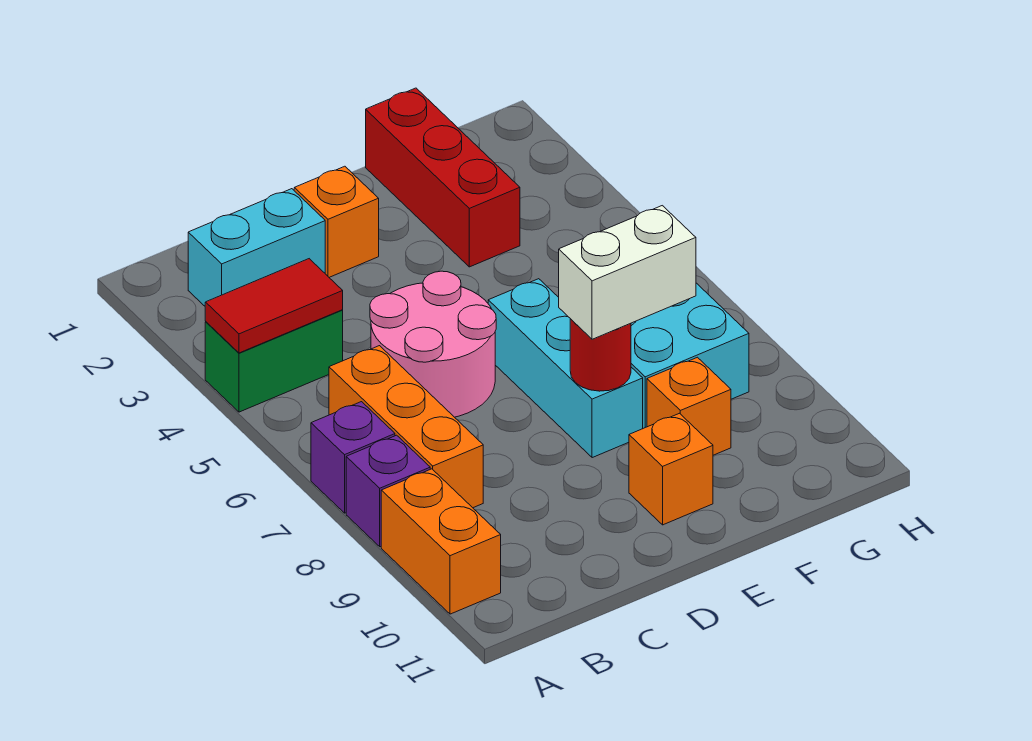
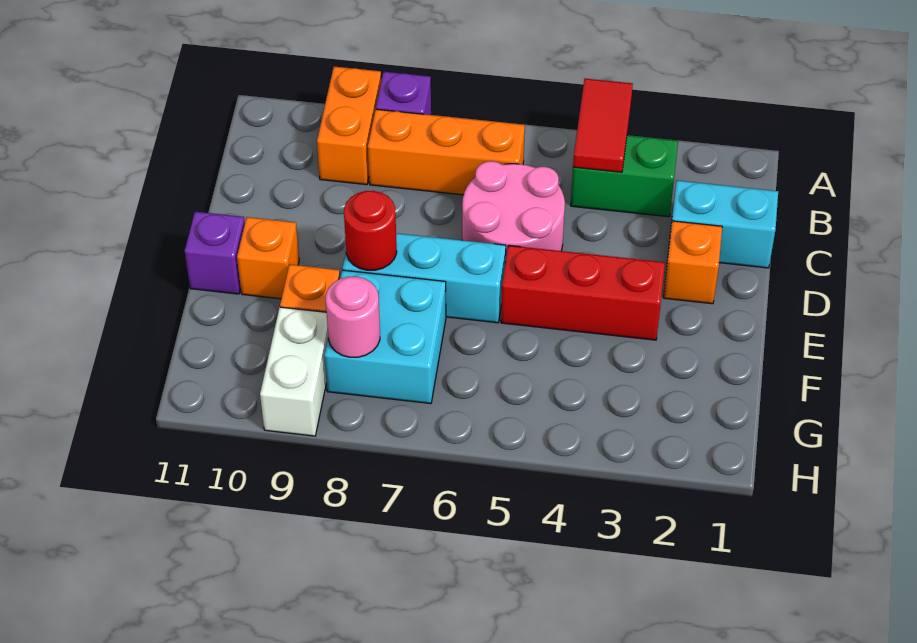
green 1x2 brick [205,310,343,412] -> green 1x2 brick turned to [571,135,678,217]
purple 1x1 brick [311,402,395,513] -> purple 1x1 brick moved to [185,212,245,294]
orange 1x2 brick [381,469,501,614] -> orange 1x2 brick turned to [317,67,381,185]
cyan 1x2 brick [188,189,325,306] -> cyan 1x2 brick turned to [669,181,778,268]
white 1x2 brick [559,206,696,339] -> white 1x2 brick moved to [260,307,328,436]
red 1x3 brick [366,88,520,267] -> red 1x3 brick moved to [501,245,665,340]
none -> pink 1x1 round brick [326,277,380,357]

